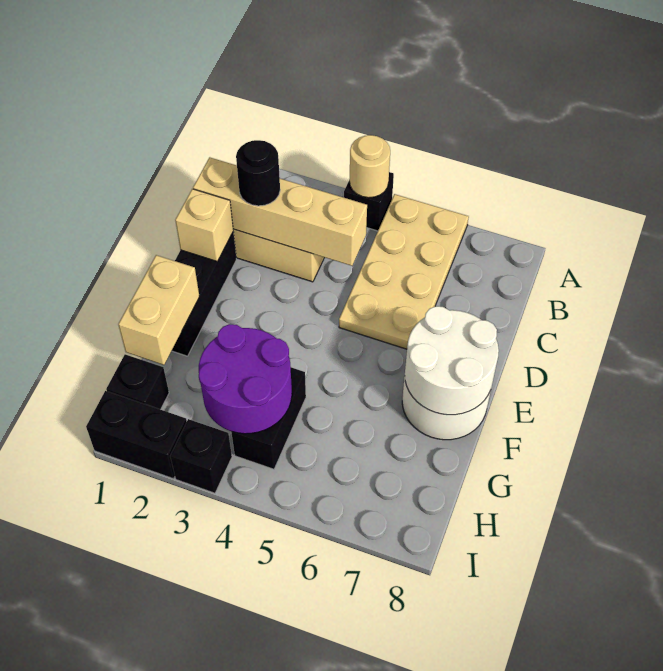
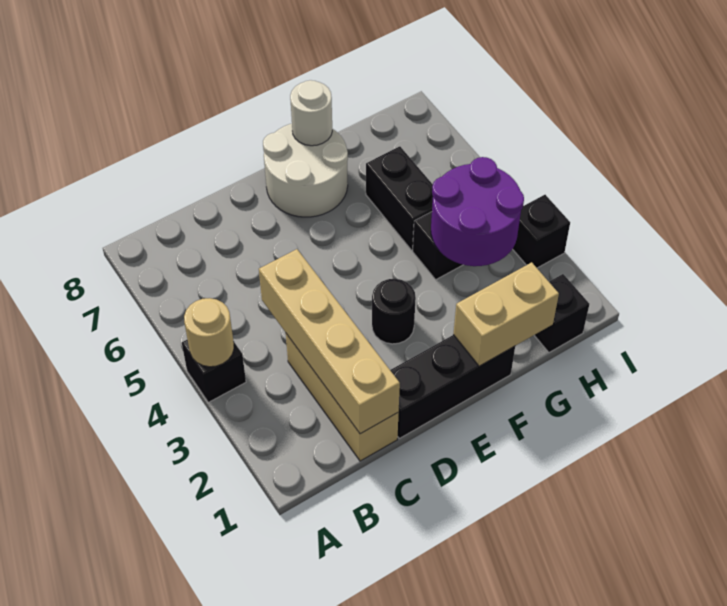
tan 2x4 plate [339,194,469,349] -> none
black 1x1 round brick [236,140,280,206] -> black 1x1 round brick moved to [372,279,416,344]
tan 1x1 brick [175,189,233,262] -> none
white 2x2 round brick [405,306,499,415] -> white 1x1 round brick [290,80,332,146]
black 1x2 brick [86,391,187,479] -> black 1x2 brick moved to [366,146,433,250]

